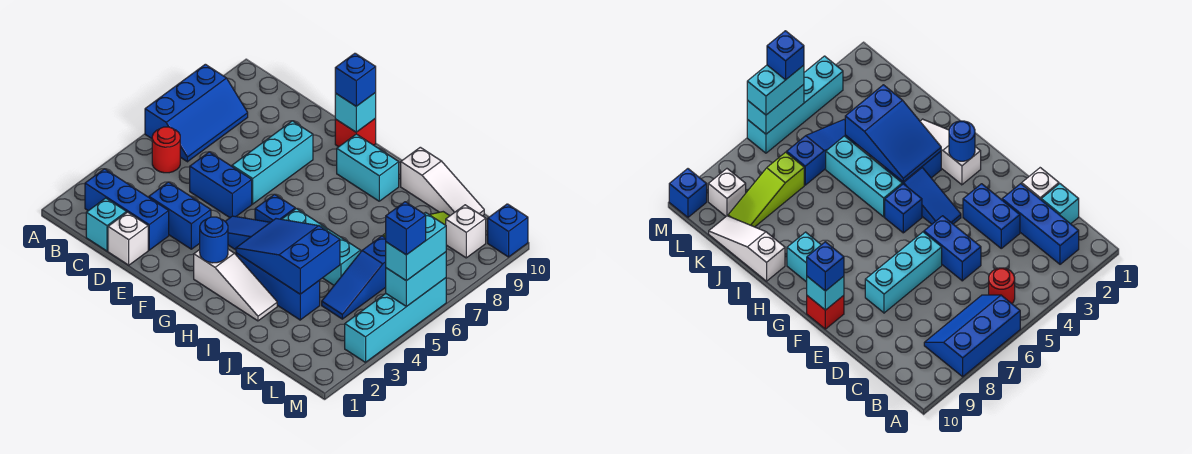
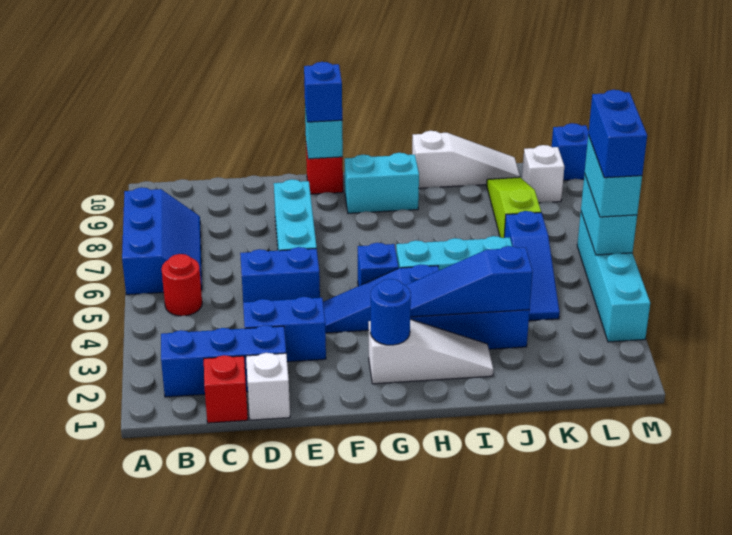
cyan 1x1 brick [86,198,126,251] -> red 1x1 brick [204,355,248,423]
blue 2x3 slope [236,219,340,294] -> blue 1x3 slope [406,246,533,317]
blue 1x1 brick [386,202,426,255] -> blue 1x2 brick [588,90,647,178]

